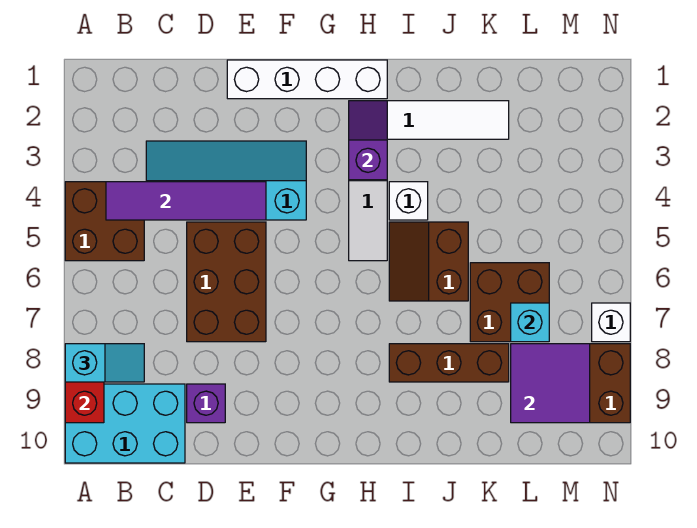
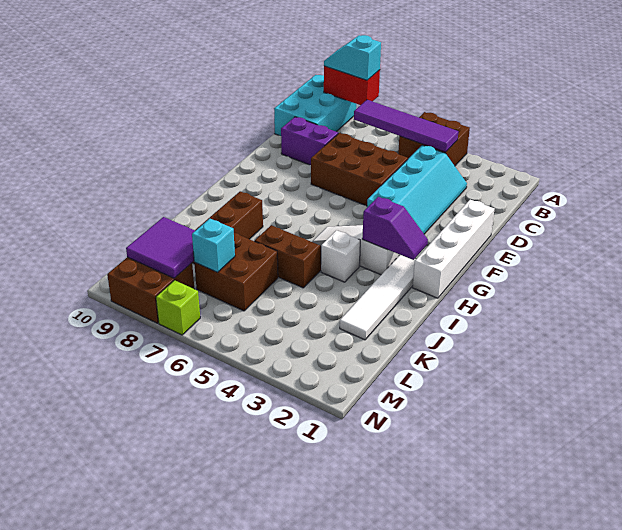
cyan 1x2 slope [65,344,144,382] -> cyan 1x2 slope turned to [324,35,381,80]
purple 1x4 tile [106,182,266,220] -> purple 1x4 tile turned to [354,100,458,152]
purple 1x1 brick [187,384,225,423] -> purple 1x2 brick [281,117,338,165]
white 1x1 brick [592,303,630,342] -> lime 1x1 brick [156,280,200,335]

